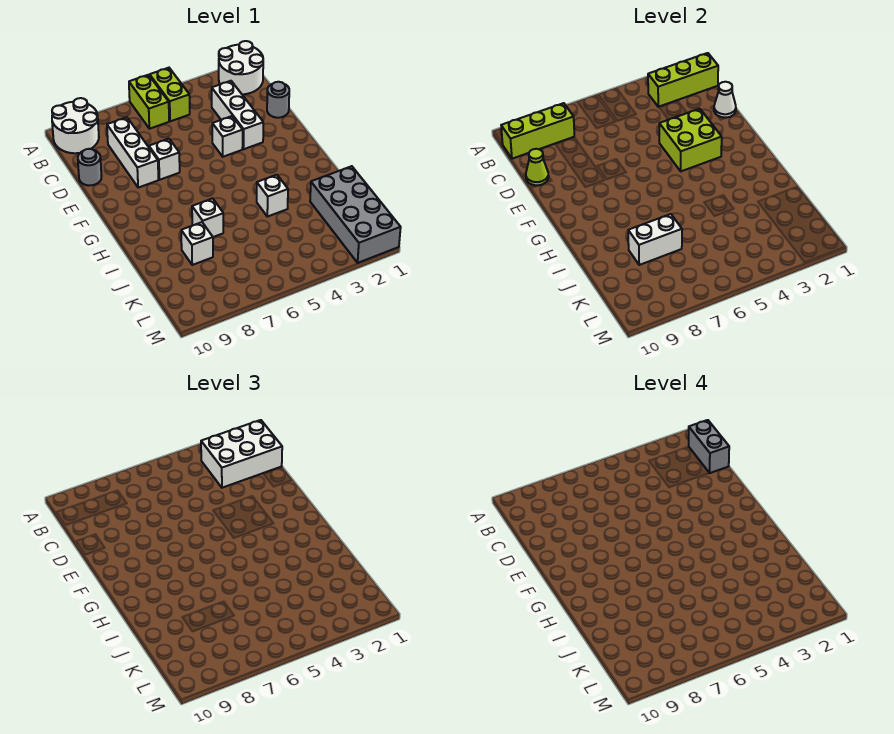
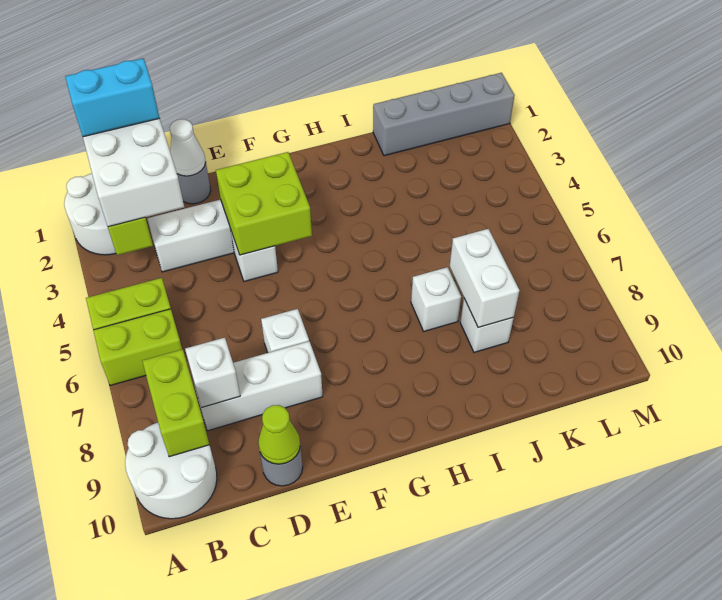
grey 1x2 brick [689,420,729,473] -> cyan 1x2 brick [65,58,159,137]
lime 1x3 brick [501,103,574,159] -> lime 1x2 brick [142,349,209,457]
white 1x1 brick [257,175,288,217] -> white 1x1 brick moved to [185,338,240,408]
grey 2x4 brick [310,166,401,263] -> grey 1x4 brick [373,73,515,156]

